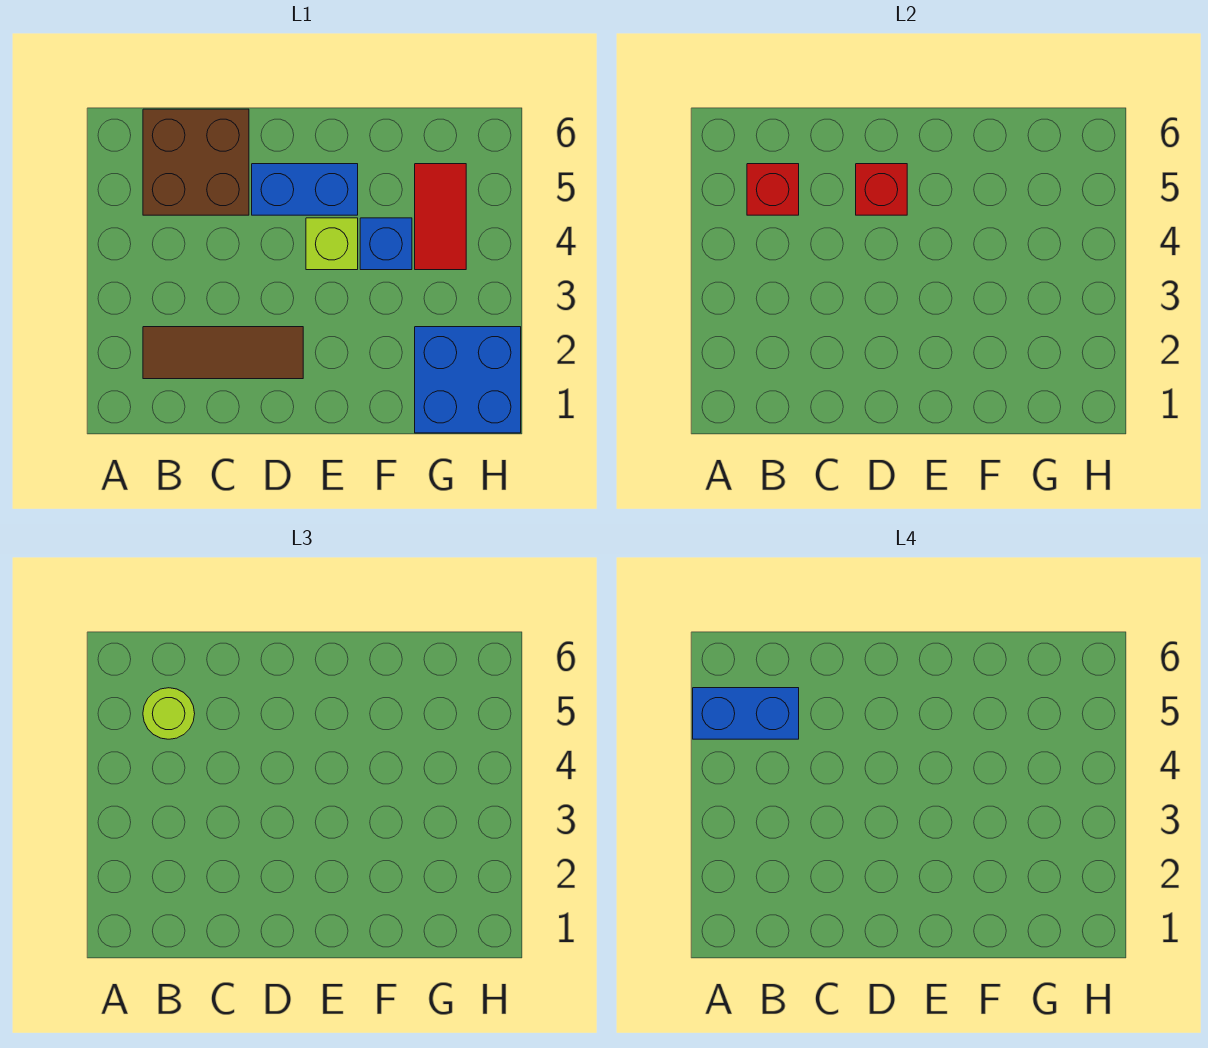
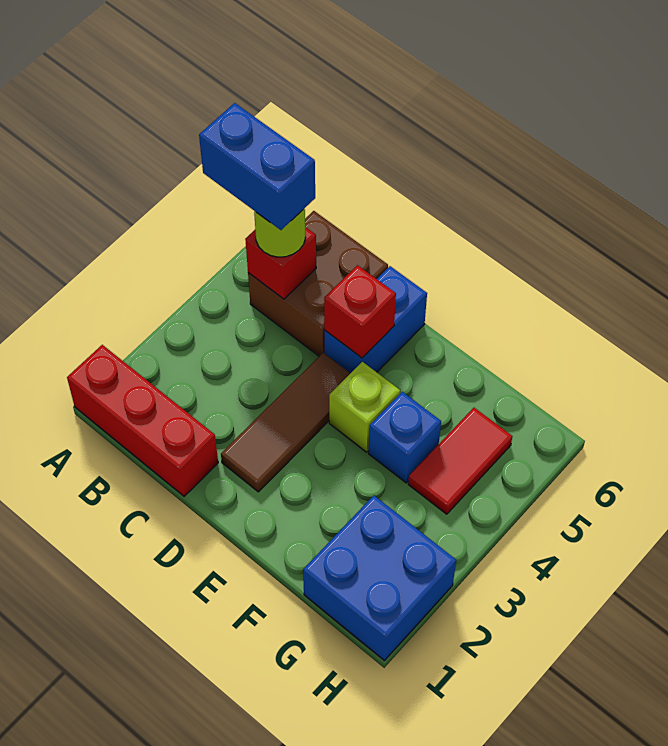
none -> red 1x3 brick [67,345,218,496]
brown 1x3 tile [143,327,303,379] -> brown 1x3 tile turned to [221,353,350,492]
blue 1x2 brick [252,164,358,215] -> blue 1x2 brick turned to [325,266,427,373]

